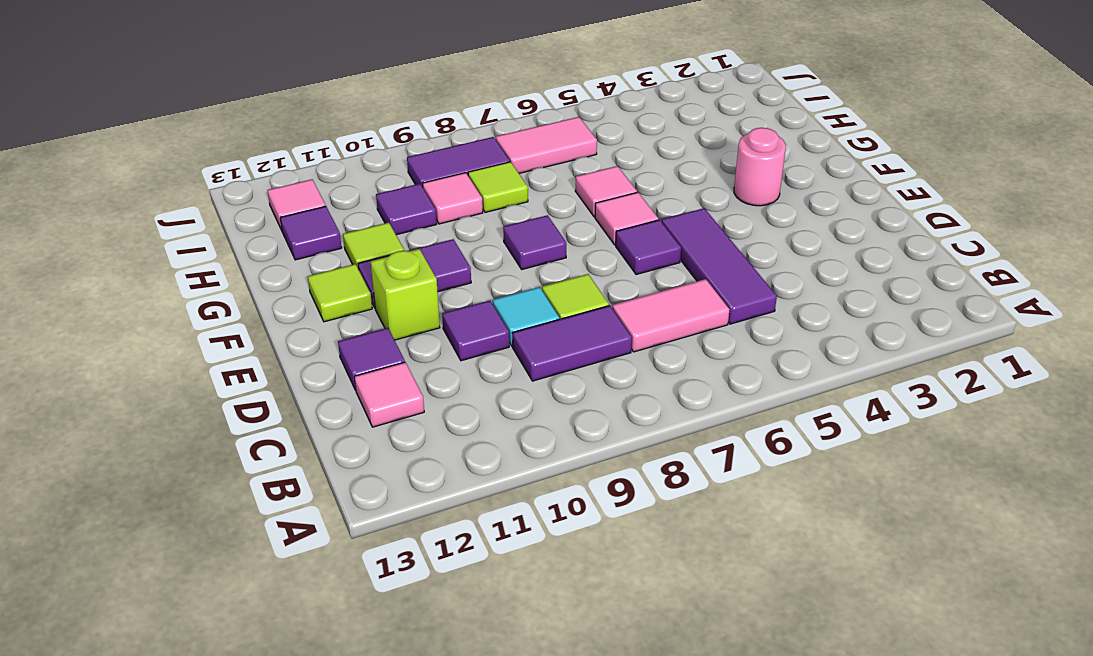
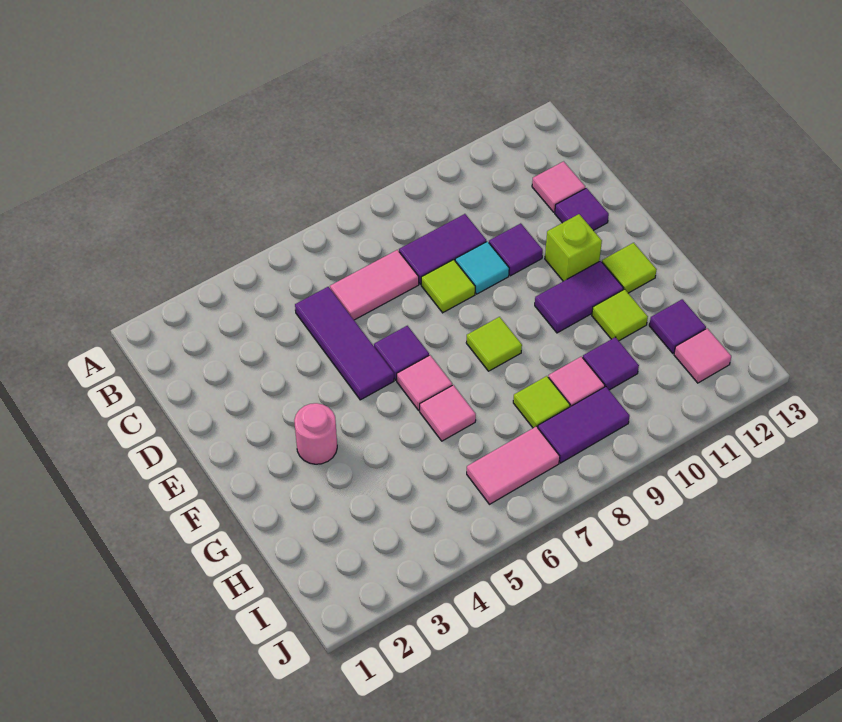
purple 1x1 tile [503,215,566,269] -> lime 1x1 tile [466,317,522,371]

